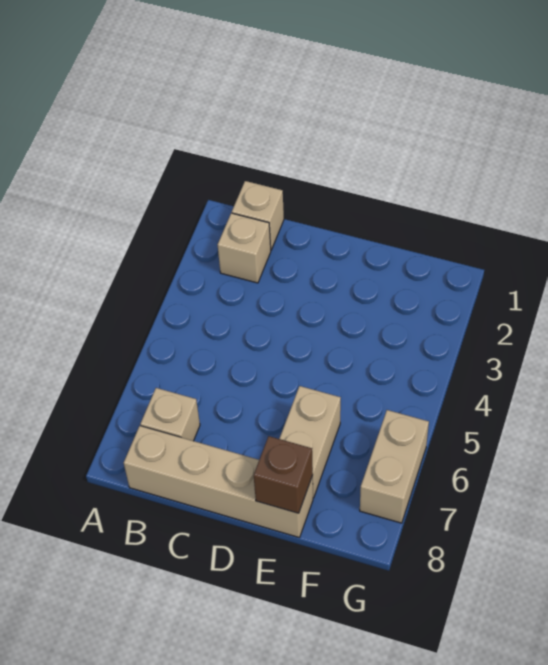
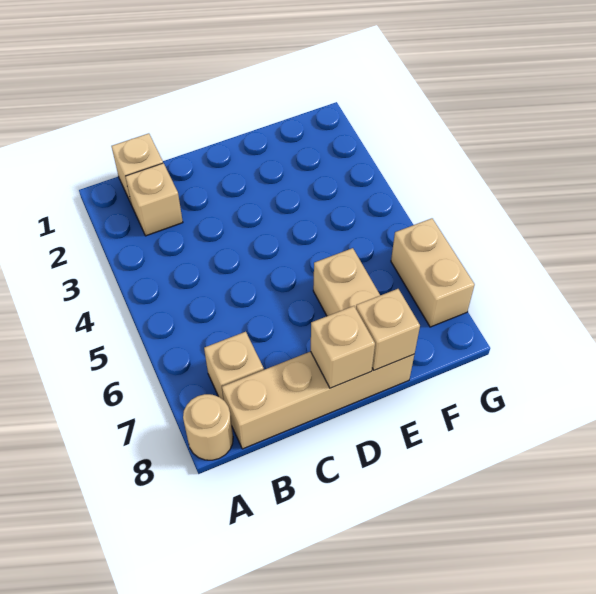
none -> tan 1x1 round brick [183,394,233,460]
none -> tan 1x1 brick [311,306,375,388]
brown 1x1 brick [254,436,313,513] -> tan 1x1 brick [356,289,420,370]

